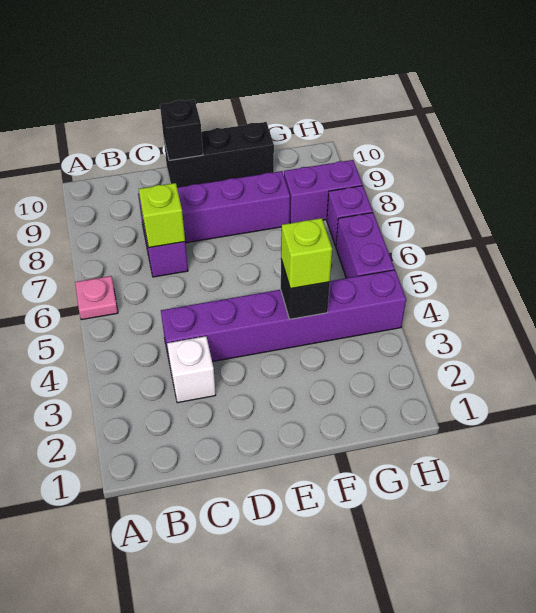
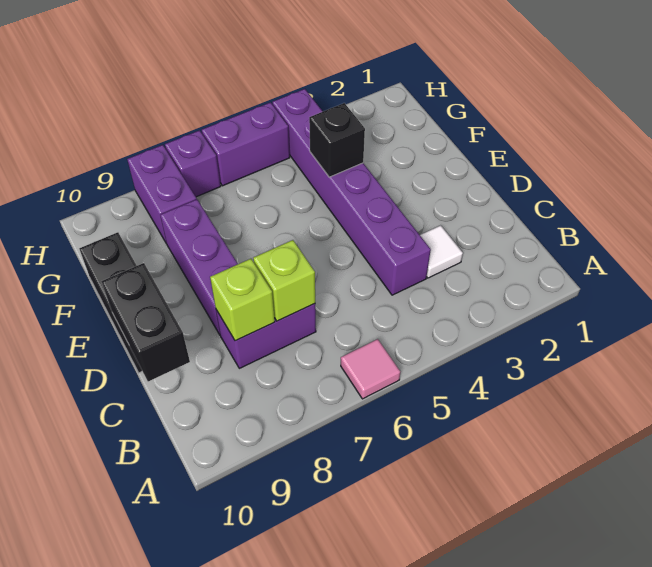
pink 1x1 plate [75,276,118,320] -> pink 1x1 tile [341,339,400,399]
white 1x1 brick [167,336,216,403] -> white 1x1 tile [420,225,463,278]
black 1x1 brick [160,100,203,160] -> black 1x2 brick [101,263,190,381]
lime 1x1 brick [281,218,332,289] -> lime 1x1 brick moved to [210,259,275,341]

